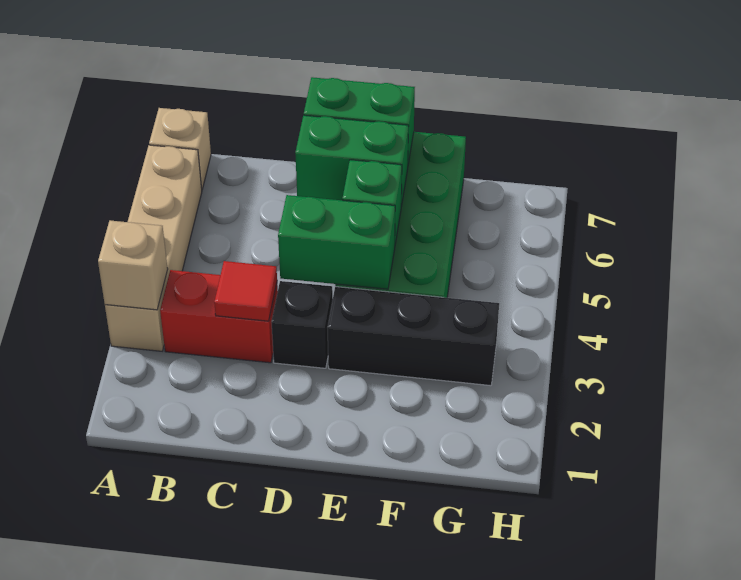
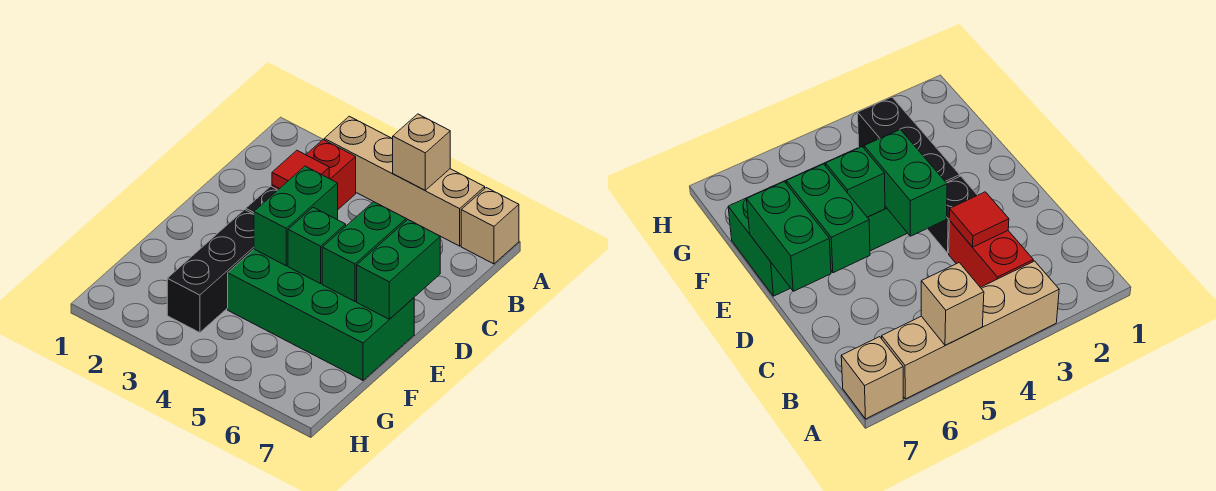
tan 1x1 brick [98,220,168,310] -> tan 1x1 brick moved to [393,114,450,190]

